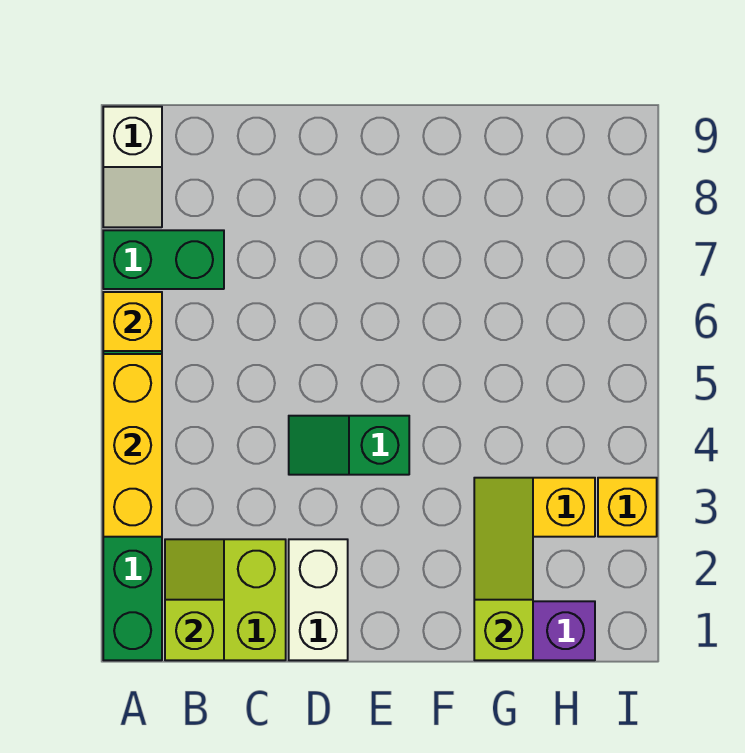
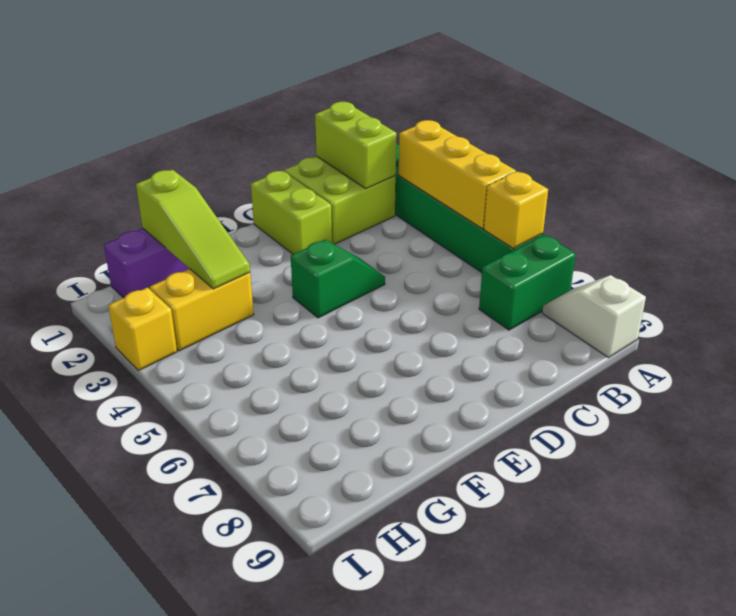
lime 1x2 slope [165,539,224,660] -> lime 1x2 brick [315,102,397,188]
white 1x2 brick [289,539,348,660] -> lime 1x2 brick [251,171,332,254]

